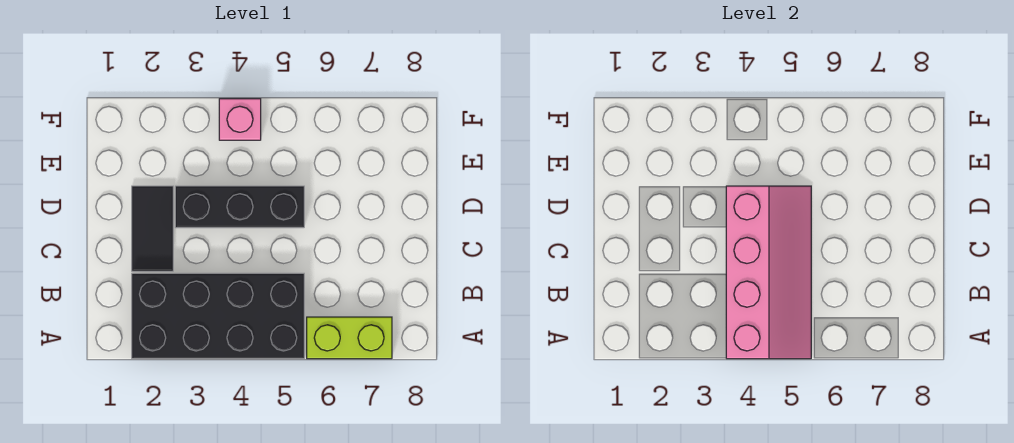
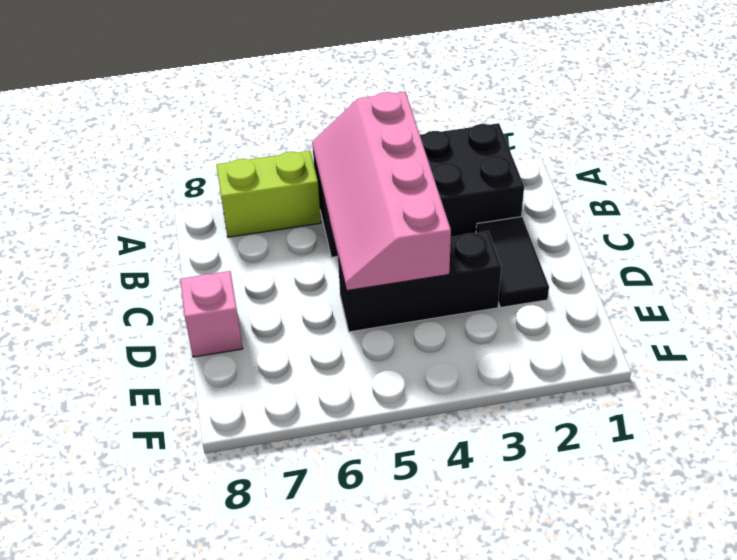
pink 1x1 brick [219,99,261,140] -> pink 1x1 brick moved to [180,271,243,357]

